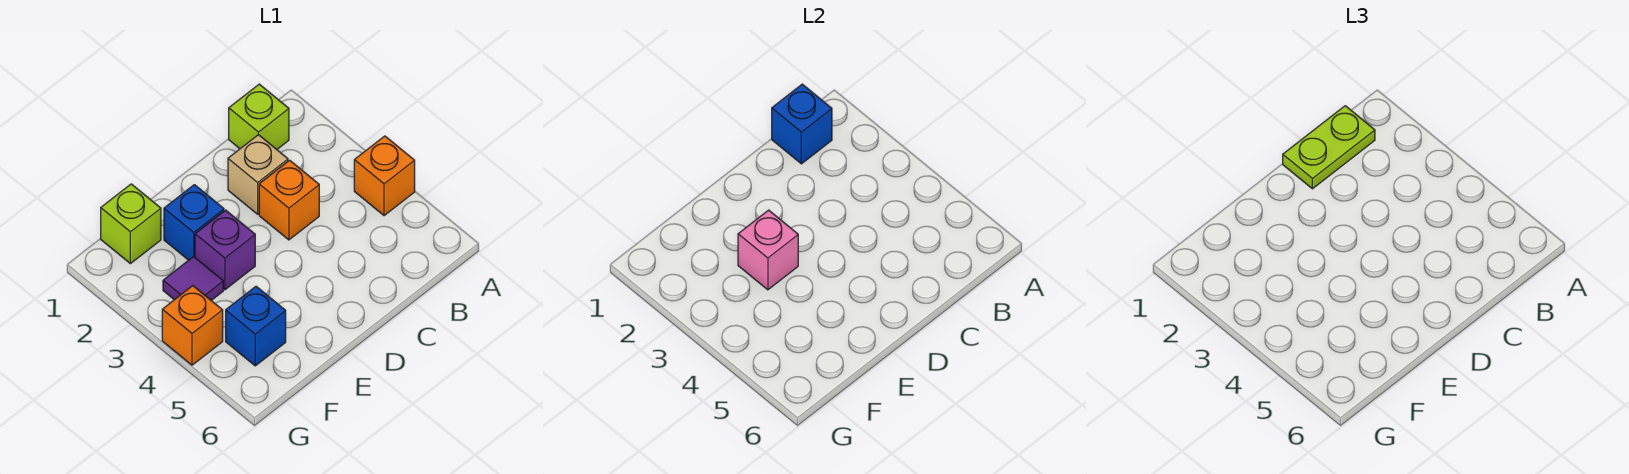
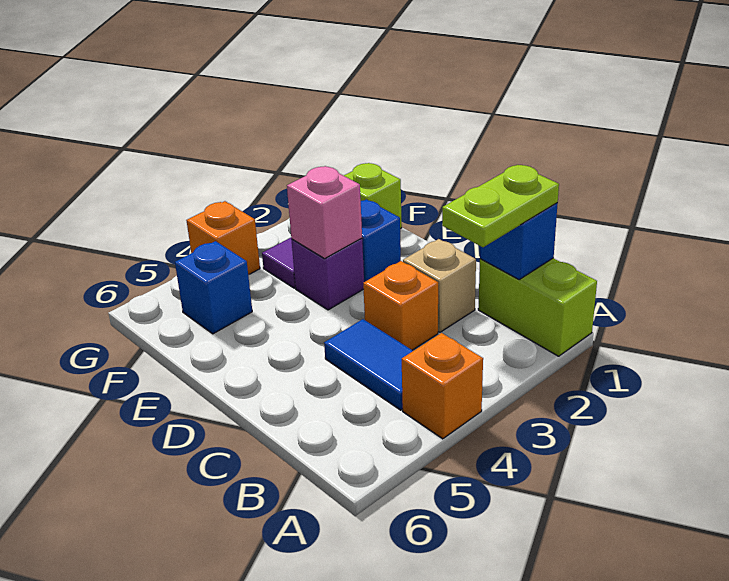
lime 1x1 brick [229,84,289,149] -> lime 1x2 brick [478,258,597,356]
lime 1x2 plate [1283,106,1375,189] -> lime 1x2 plate turned to [442,165,559,247]
none -> blue 1x2 tile [324,319,413,410]

